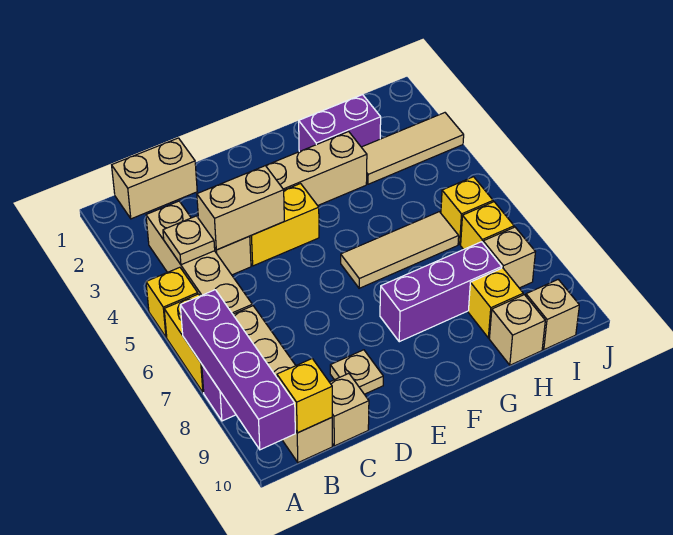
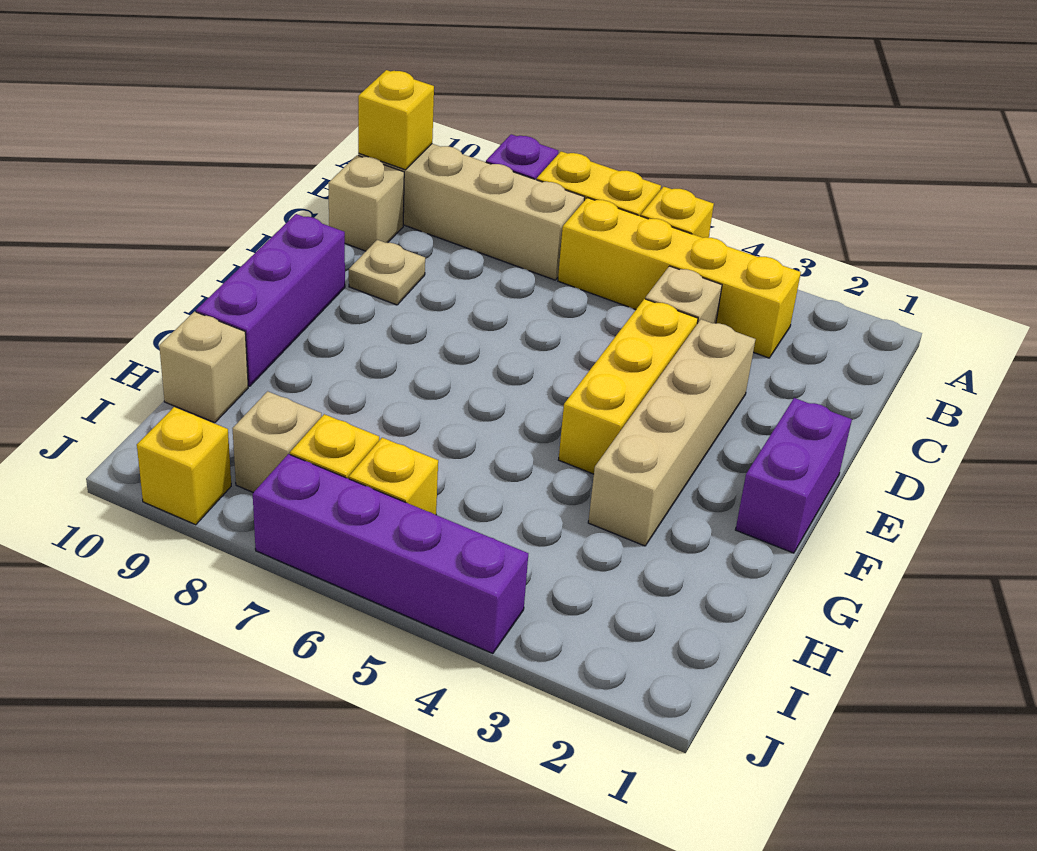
purple 1x4 brick [180,290,295,450] -> purple 1x4 brick moved to [253,454,528,654]
tan 1x2 brick [112,138,197,219] -> none
tan 1x4 brick [146,201,252,314] -> yellow 1x4 brick [558,198,801,358]
tan 1x1 plate [163,216,215,265] -> none
tan 1x2 brick [197,166,284,250] -> none
yellow 1x2 brick [250,184,319,266] -> yellow 1x3 brick [559,299,698,474]
tan 1x3 tile [341,212,459,288] -> none
purple 1x3 brick [380,242,502,342] -> purple 1x3 brick moved to [196,214,345,386]
purple 1x2 brick [299,95,381,151] -> purple 1x2 brick moved to [736,398,852,553]
tan 1x3 tile [362,113,464,184] -> none
yellow 1x1 brick [468,268,523,338] -> yellow 1x1 brick moved to [137,407,231,525]
tan 1x1 brick [526,280,579,350] -> none

